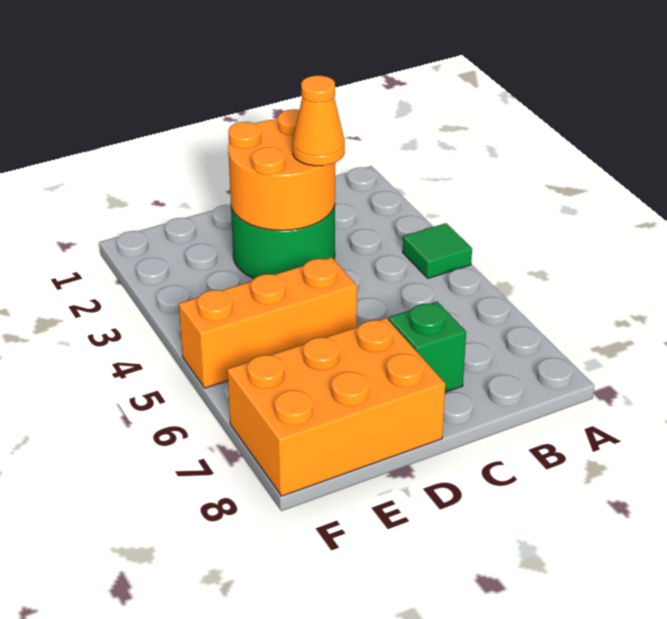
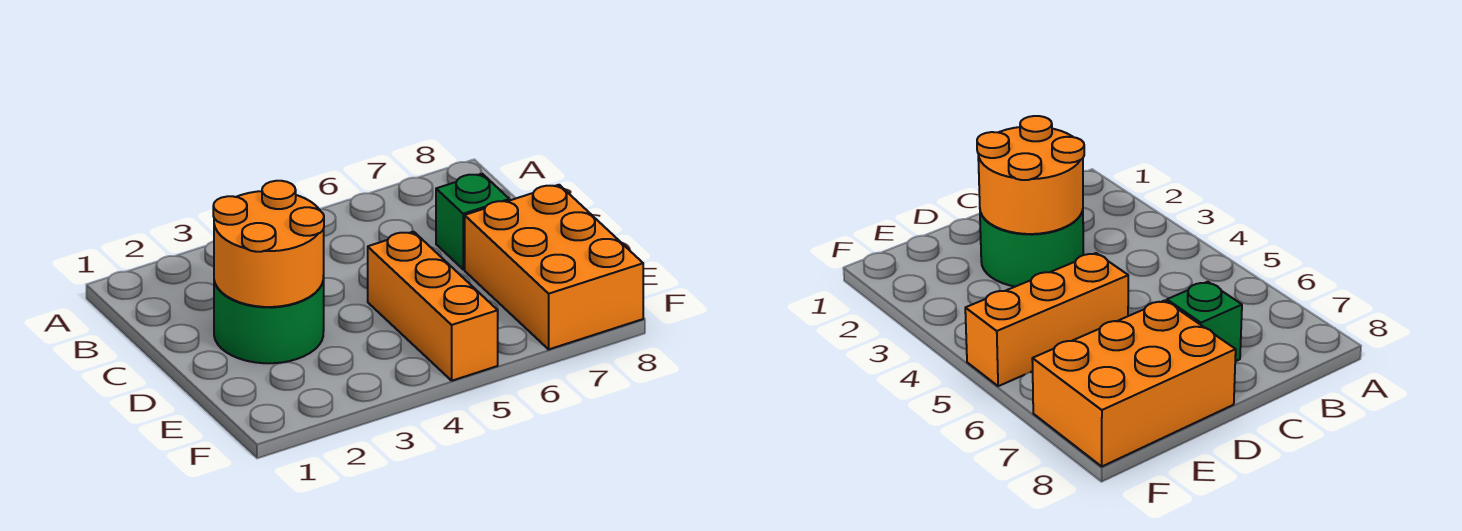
green 1x1 tile [403,223,472,278] -> none
orange 1x1 cone [292,75,345,166] -> none

